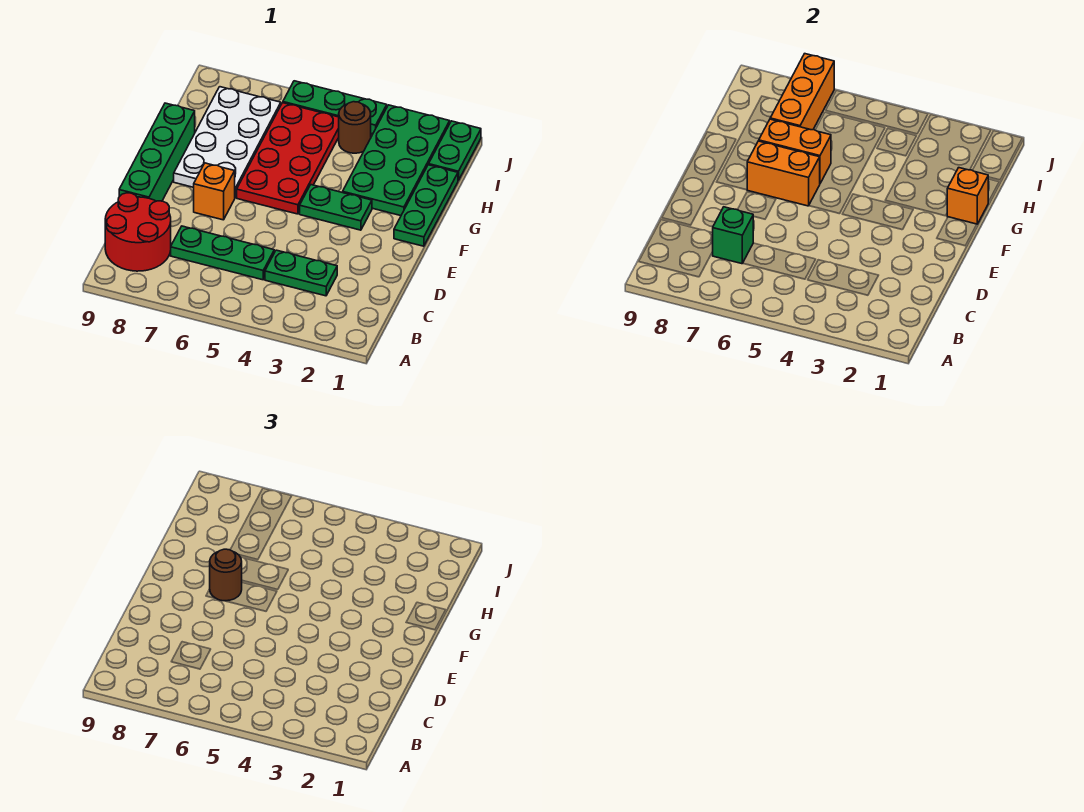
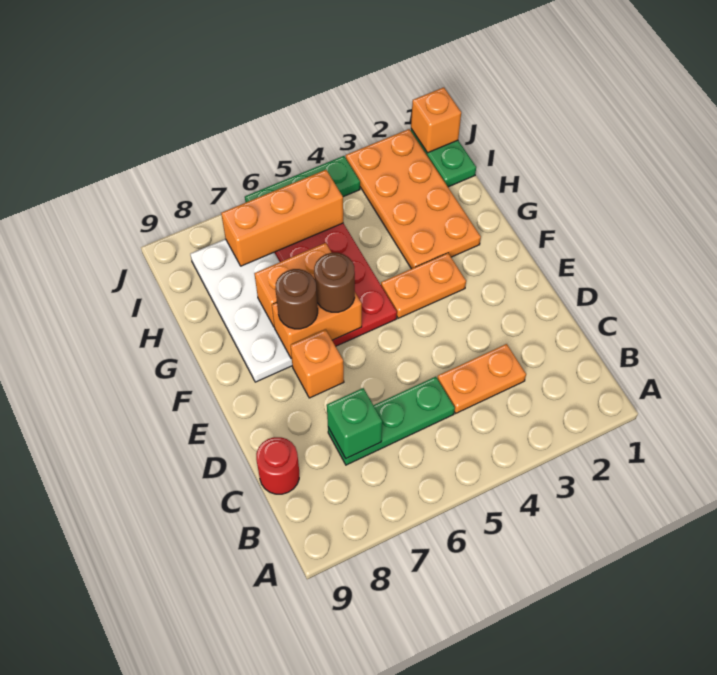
red 2x2 round brick [105,193,171,271] -> red 1x1 round brick [256,437,299,494]
green 1x2 plate [265,250,337,296] -> orange 1x2 plate [437,344,526,413]
green 1x4 brick [119,103,195,201] -> none
green 1x3 plate [394,165,458,246] -> none
green 1x2 plate [300,185,372,230] -> orange 1x2 plate [381,253,466,318]
orange 1x1 brick [947,168,988,224] -> orange 1x1 brick moved to [411,87,461,153]
green 2x4 plate [343,105,450,216] -> orange 2x4 plate [346,129,481,269]
orange 1x3 brick [770,54,834,130] -> orange 1x3 brick turned to [221,170,343,266]
brown 1x1 round brick [339,102,371,153] -> brown 1x1 round brick moved to [314,253,355,312]

